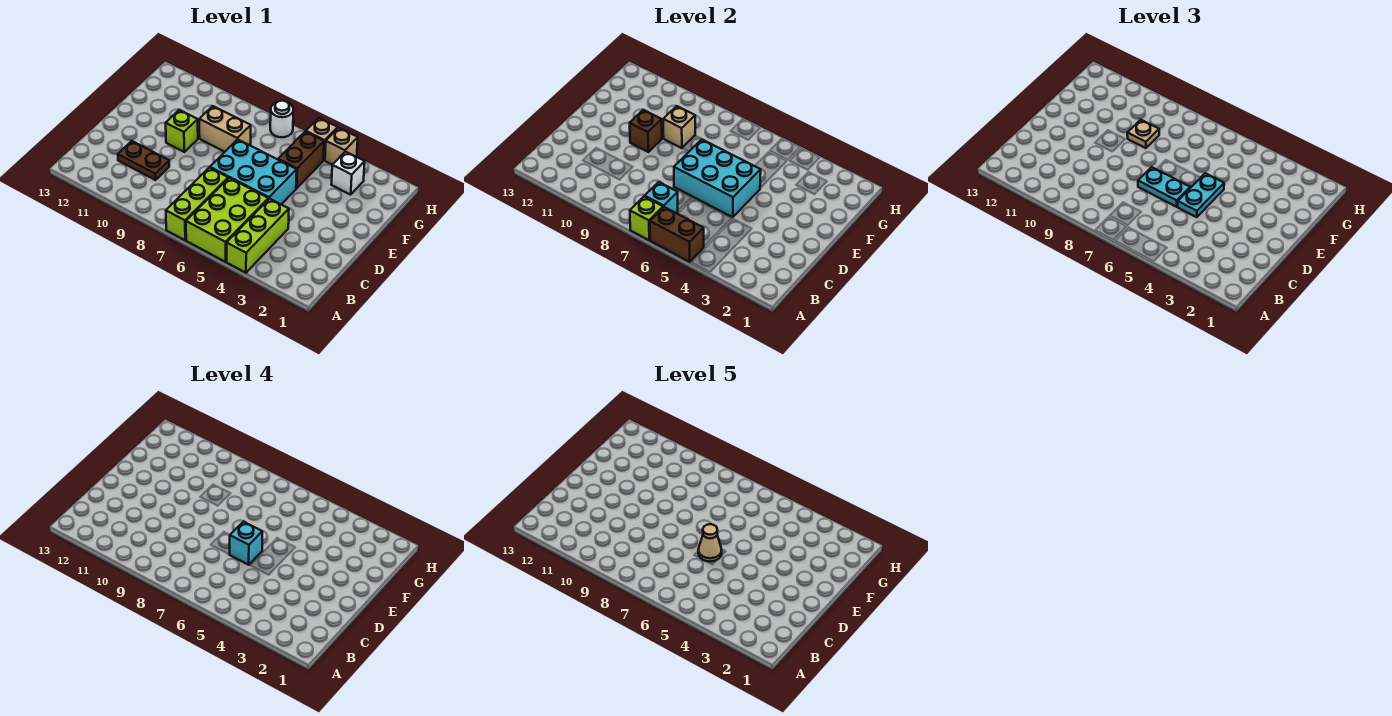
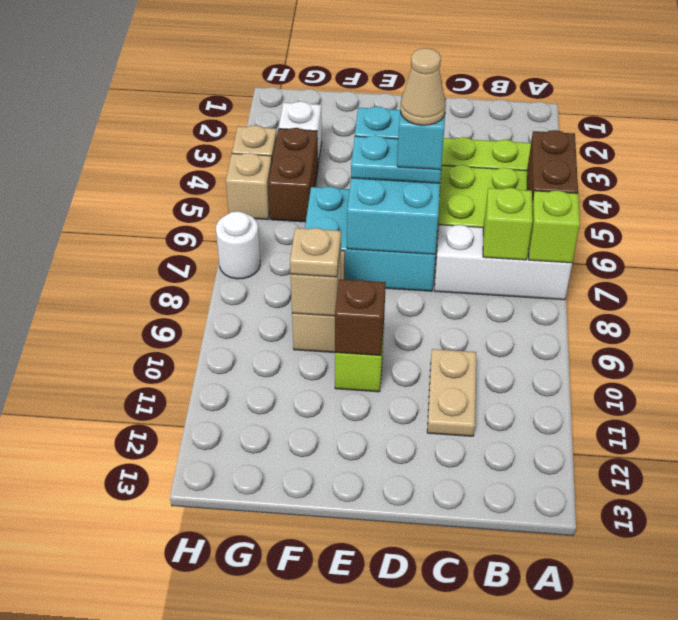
lime 1x3 brick [166,168,228,240] -> white 1x3 brick [435,225,572,300]
cyan 1x1 brick [645,182,678,213] -> lime 1x1 brick [483,188,533,260]
brown 1x2 plate [118,141,169,180] -> tan 1x2 plate [427,349,476,436]
cyan 2x3 brick [210,139,297,204] -> cyan 2x3 brick turned to [305,186,435,291]
cyan 1x2 plate [1138,167,1190,207] -> cyan 1x2 plate turned to [351,135,441,183]
brown 1x2 brick [278,131,324,188] -> brown 1x2 brick turned to [268,128,318,222]

